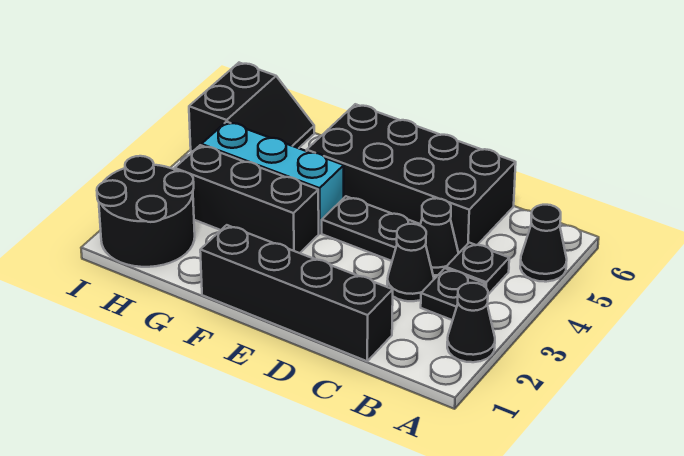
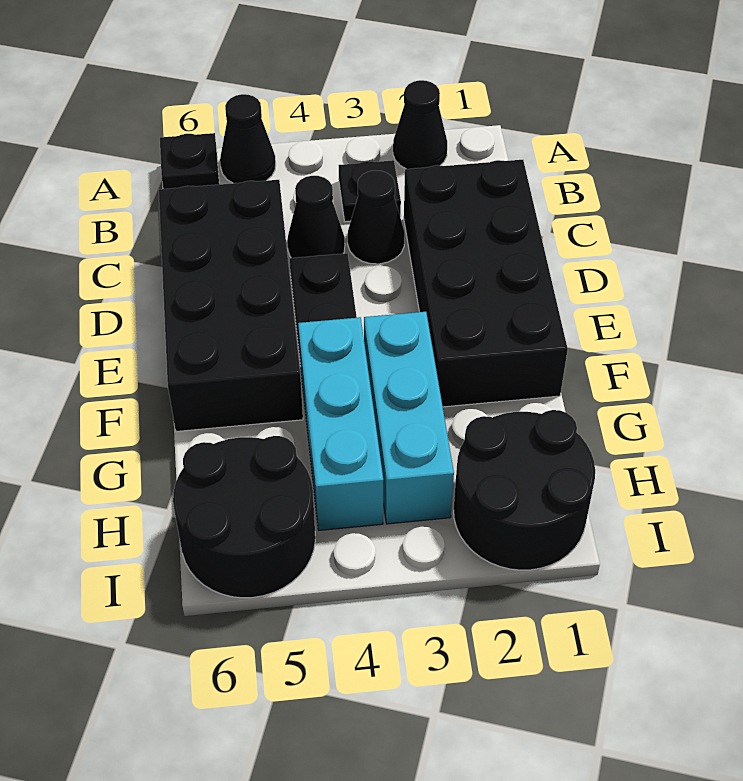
black 1x1 plate [446,243,509,294] -> black 1x1 plate moved to [160,133,219,189]
black 1x4 brick [200,225,393,361] -> black 2x4 brick [404,160,568,407]
black 1x3 brick [175,145,319,253] -> cyan 1x3 brick [364,312,454,524]
black 2x2 slope [189,63,314,151] -> black 2x2 round brick [173,436,315,598]

